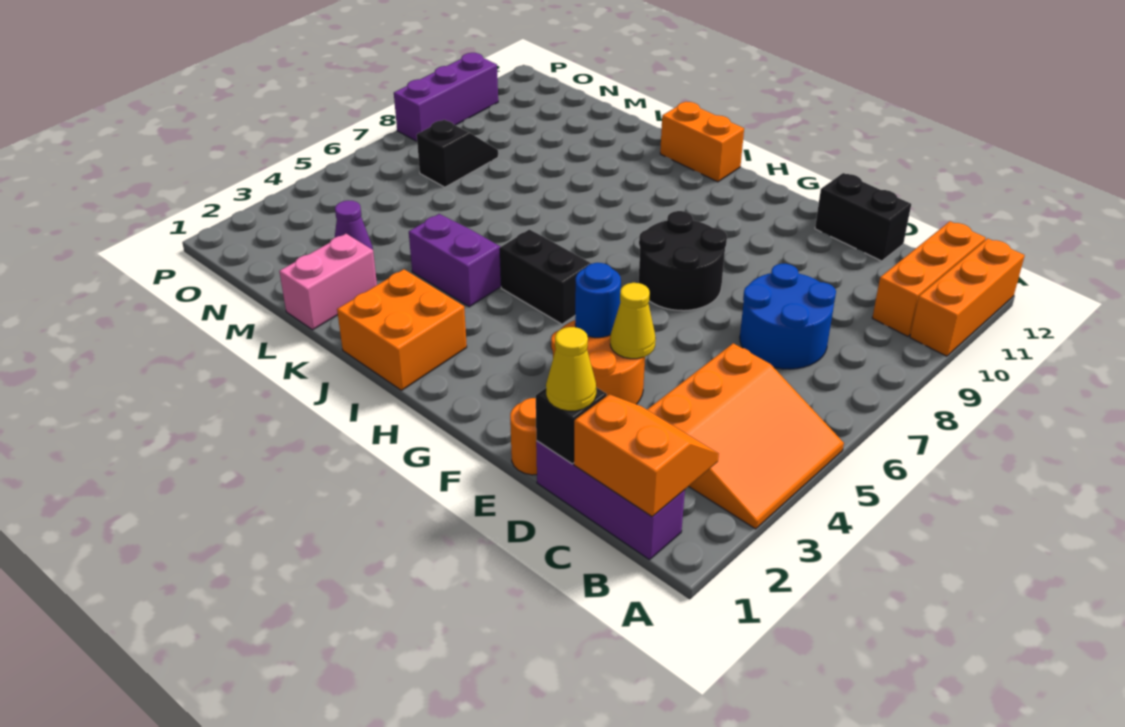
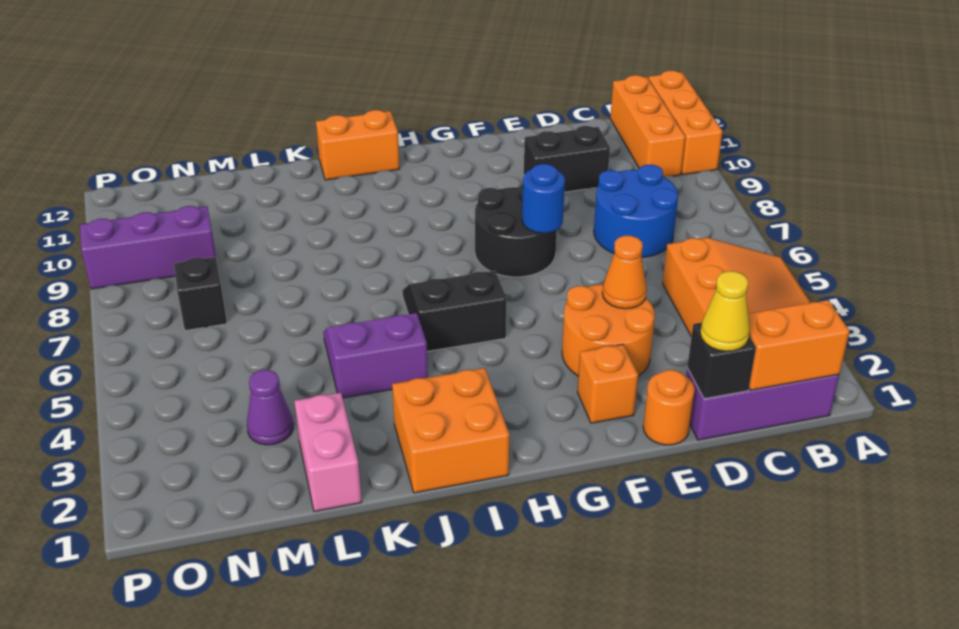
black 1x2 brick [815,173,911,261] -> black 1x2 brick moved to [524,126,610,192]
yellow 1x1 cone [610,283,656,359] -> orange 1x1 cone [602,236,647,309]
none -> orange 1x1 brick [578,344,638,423]
blue 1x1 round brick [575,263,621,338] -> blue 1x1 round brick moved to [522,164,565,233]
purple 1x3 brick [394,53,498,141] -> purple 1x3 brick turned to [80,206,216,289]

